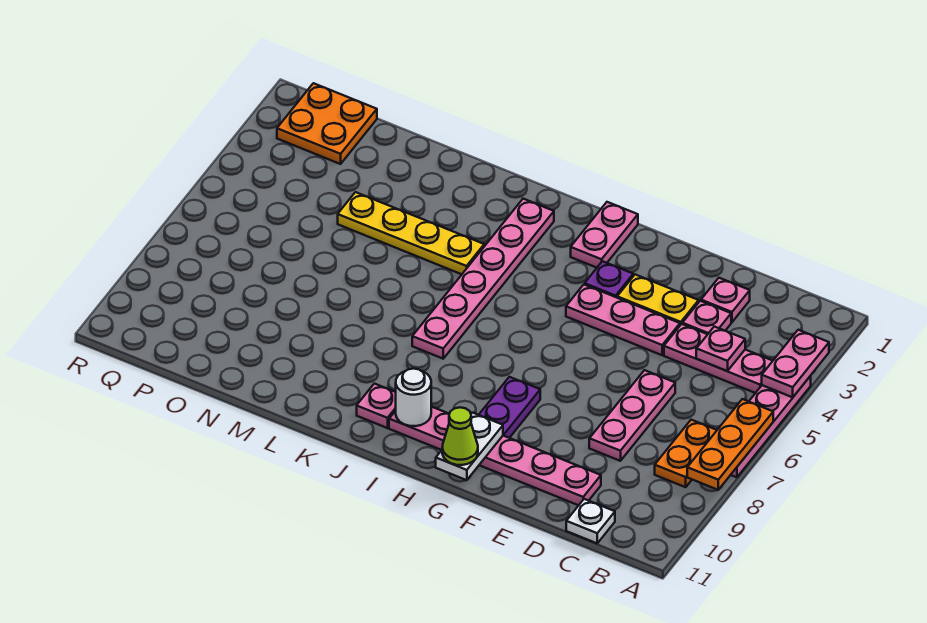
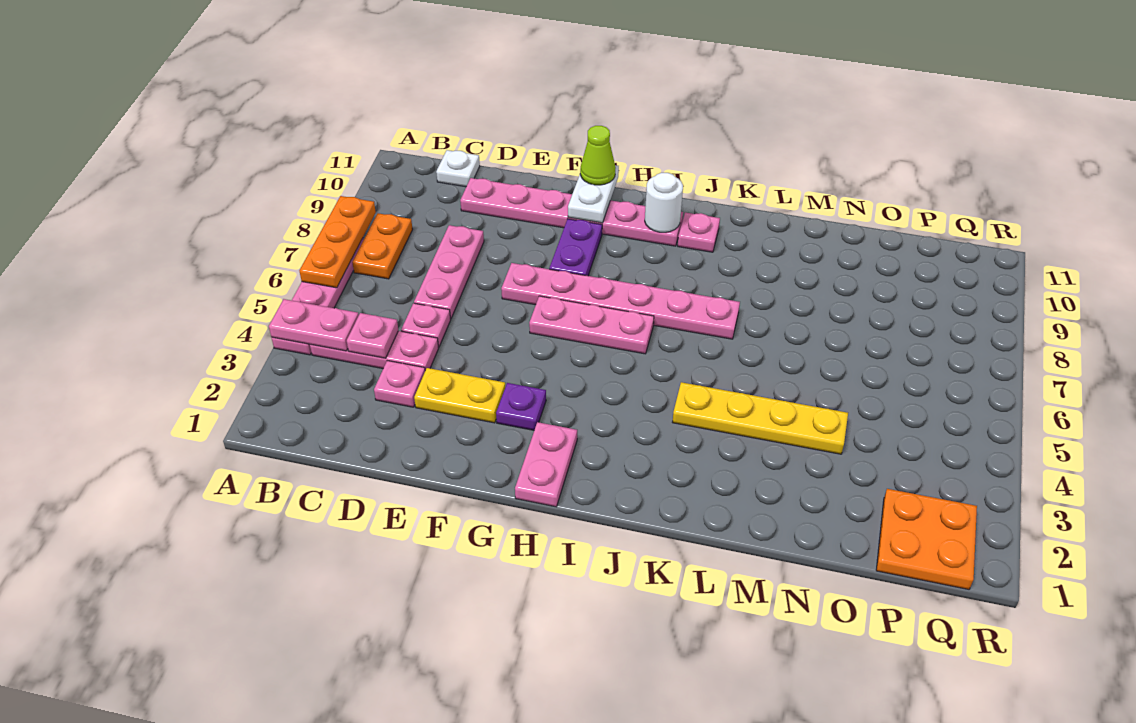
pink 1x2 plate [762,330,829,397] -> pink 1x2 plate turned to [269,299,359,351]
pink 1x1 plate [701,278,750,322] -> pink 1x1 plate moved to [401,303,451,347]
pink 1x3 plate [566,284,680,355] -> pink 1x3 plate moved to [529,296,654,354]
pink 1x6 plate [412,199,554,359] -> pink 1x6 plate turned to [501,263,740,339]

